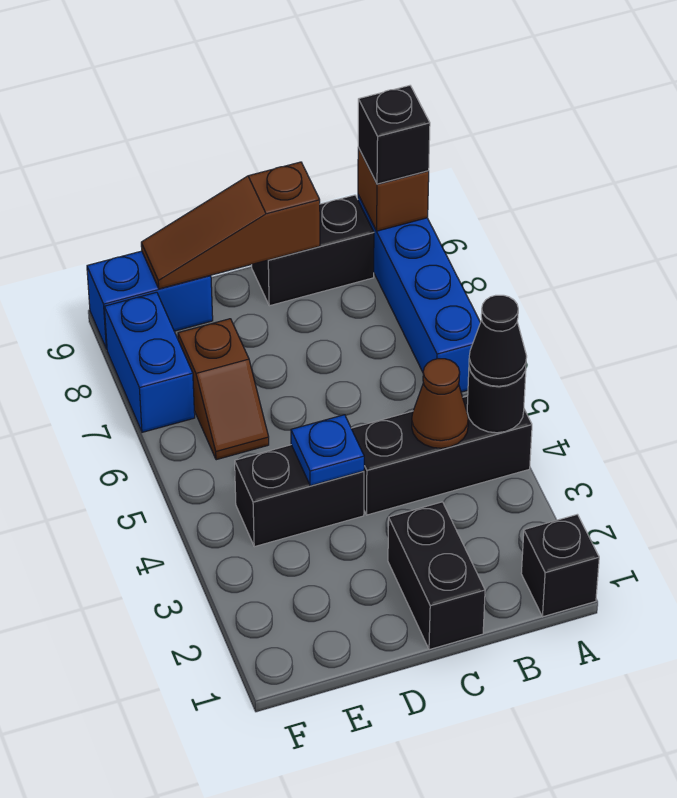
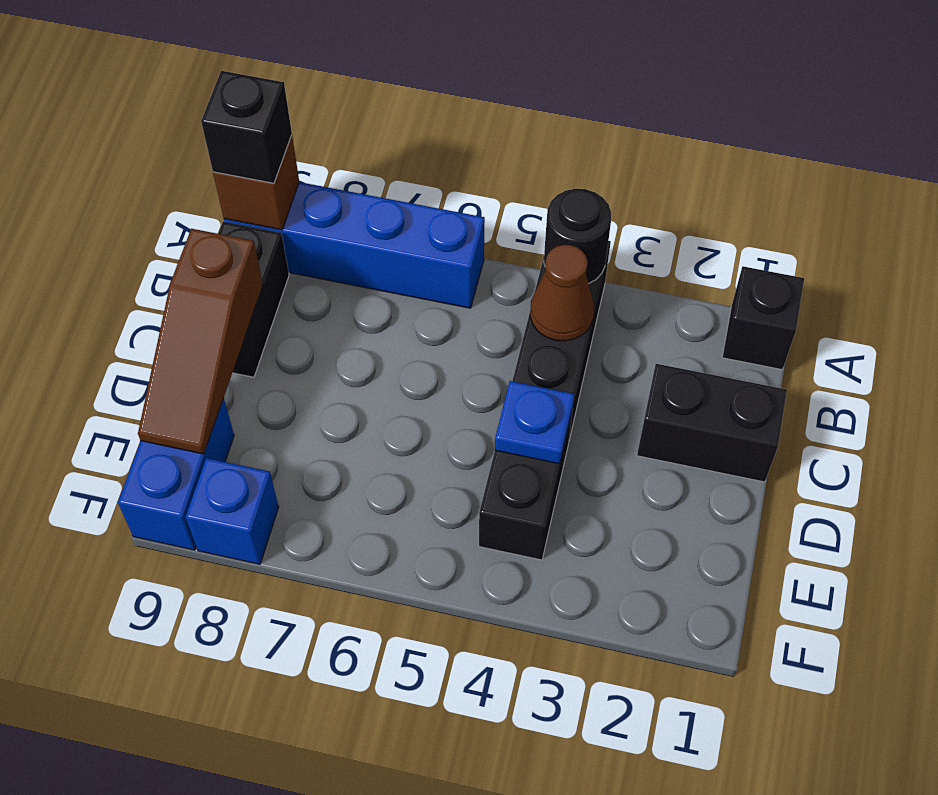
black 1x1 cone [469,295,527,386] -> none
brown 1x2 slope [178,319,269,460] -> none
blue 1x2 brick [104,292,195,432] -> blue 1x1 brick [186,458,279,564]

